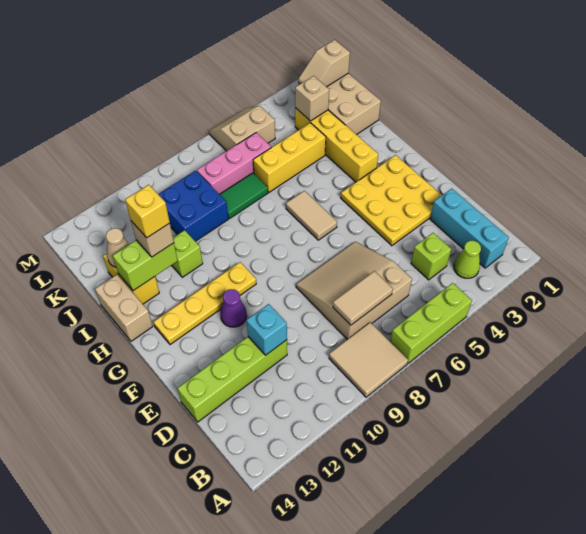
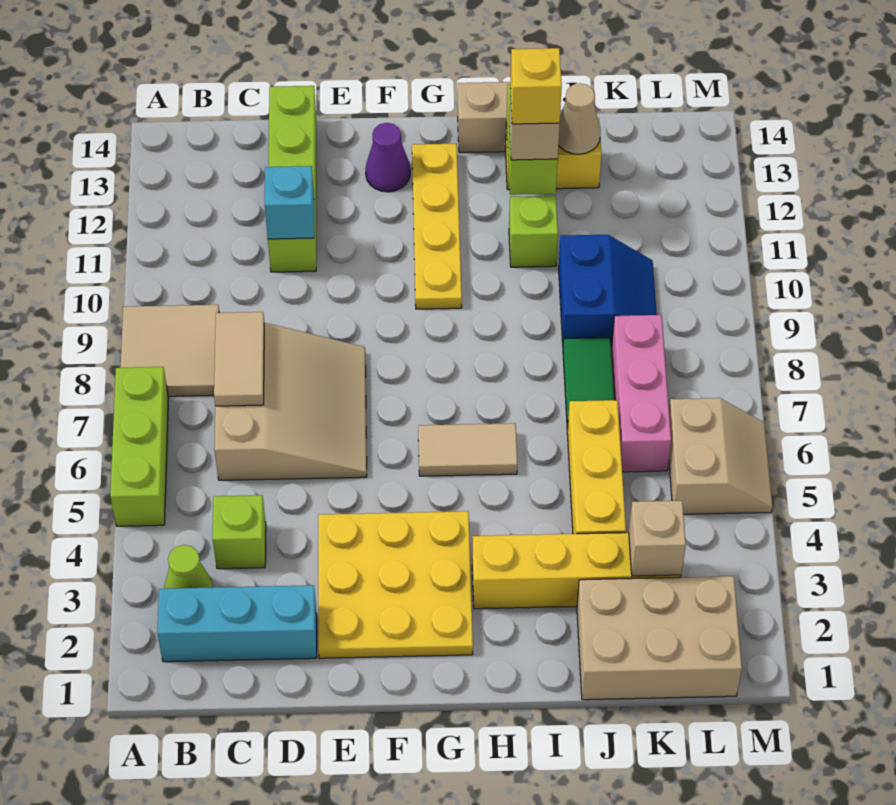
purple 1x1 cone [220,289,247,327] -> purple 1x1 cone moved to [365,123,410,192]
blue 2x2 brick [158,171,228,241] -> blue 2x2 slope [559,235,657,346]
tan 1x2 slope [298,40,350,87] -> none

